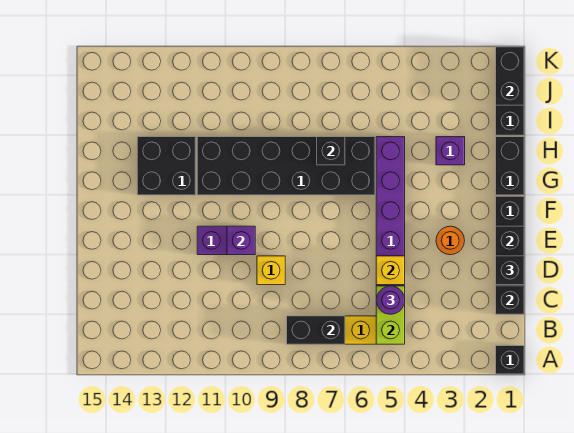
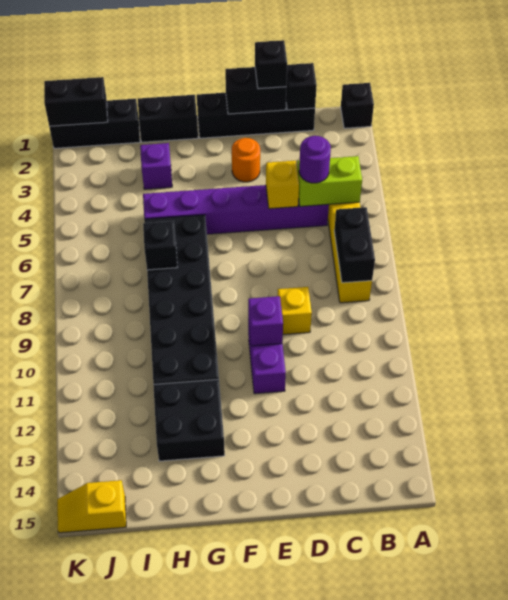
none -> yellow 1x2 slope [57,480,126,533]

